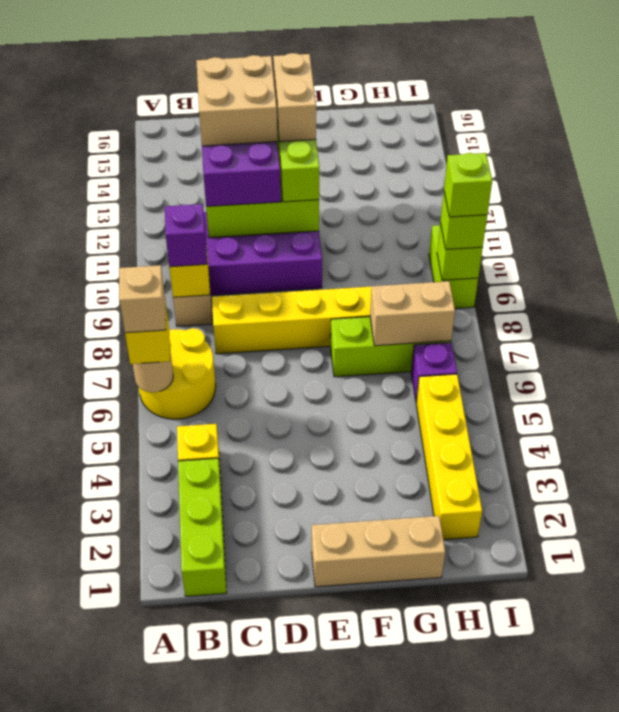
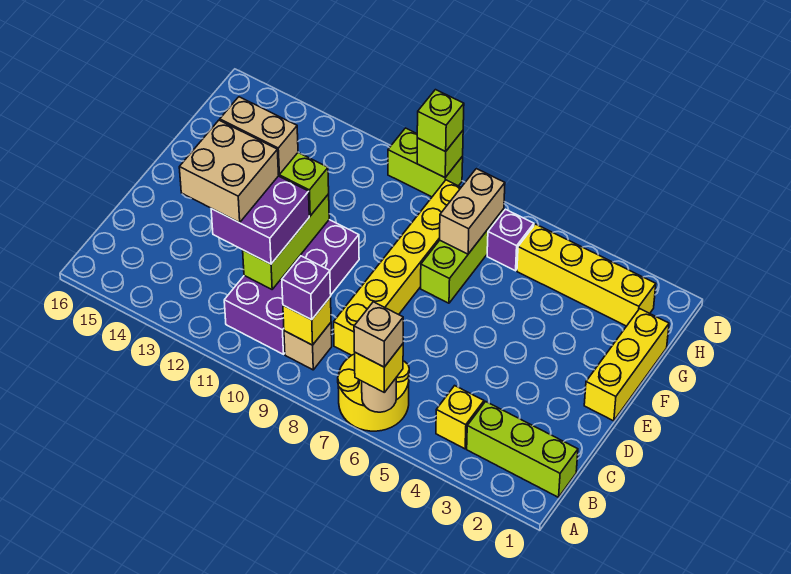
tan 1x3 brick [312,516,445,587] -> yellow 1x3 brick [584,309,669,421]
lime 1x1 brick [444,153,492,217] -> none

